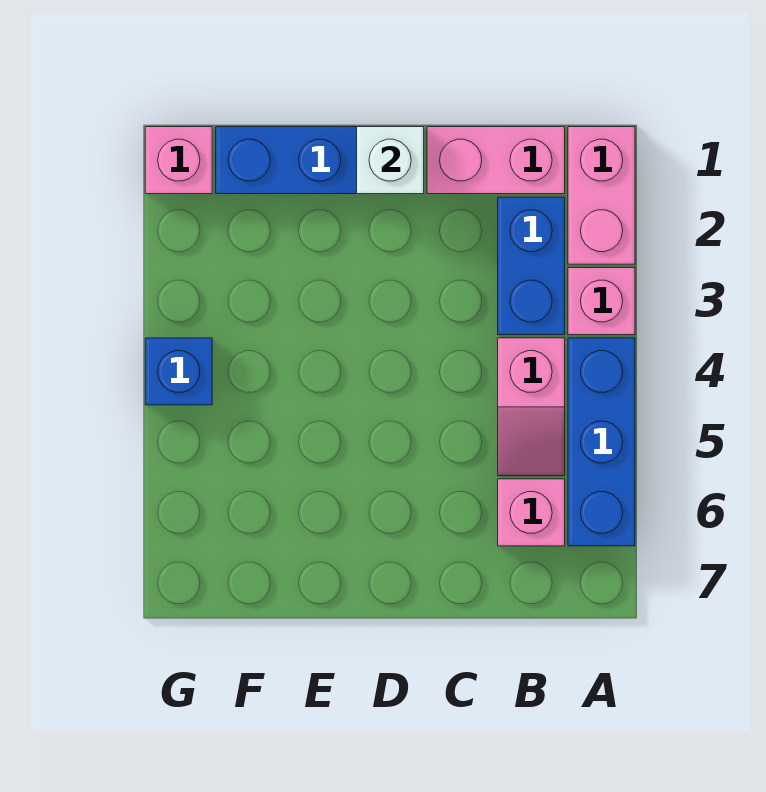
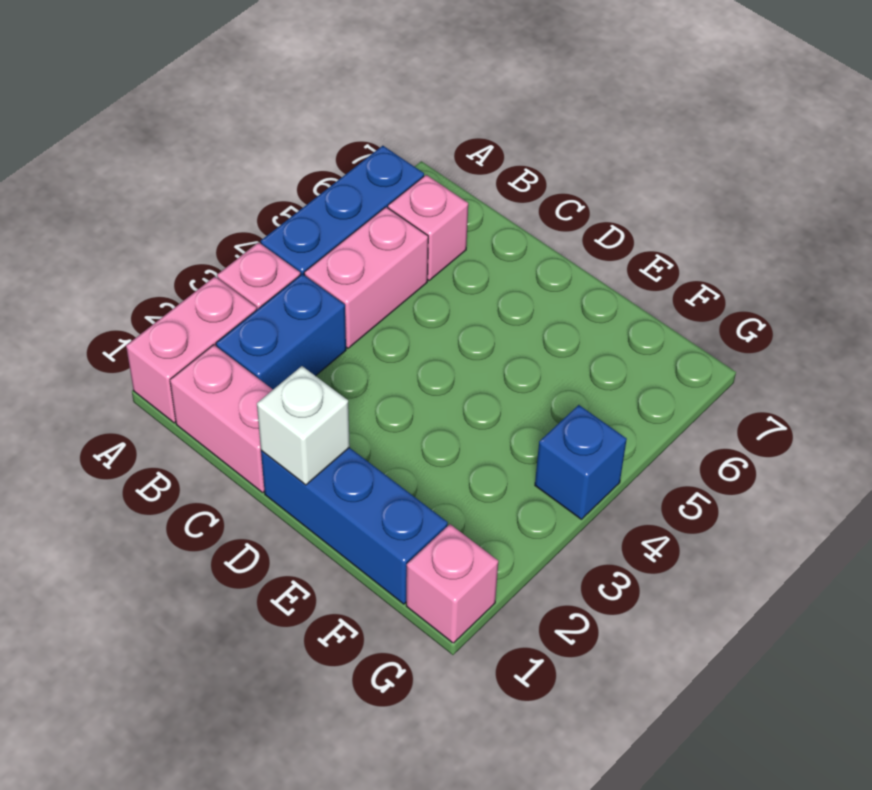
pink 1x2 slope [498,338,565,476] -> pink 1x2 brick [304,207,428,348]

